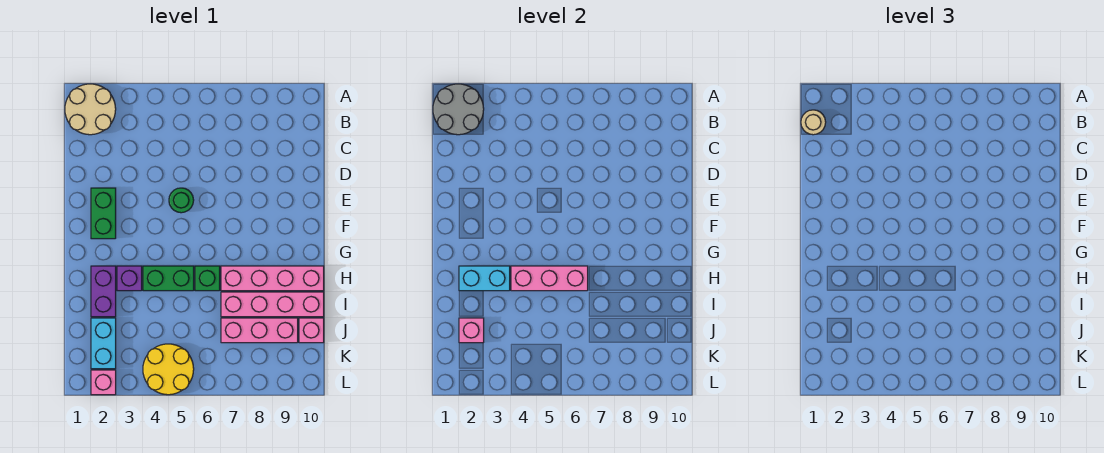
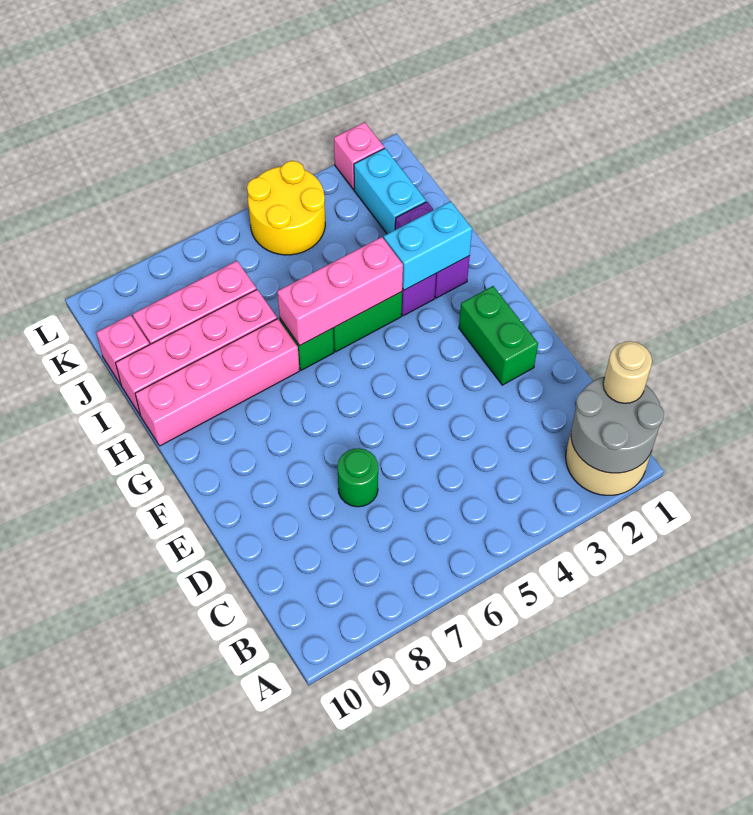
green 1x1 round brick [169,188,194,213] -> green 1x1 round brick moved to [338,448,378,507]
pink 1x1 brick [459,318,484,343] -> none

